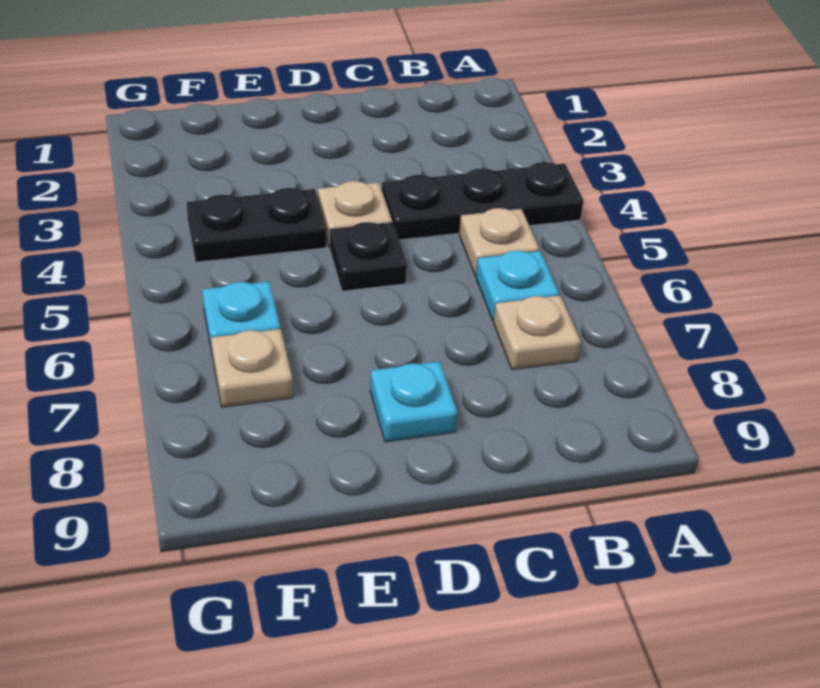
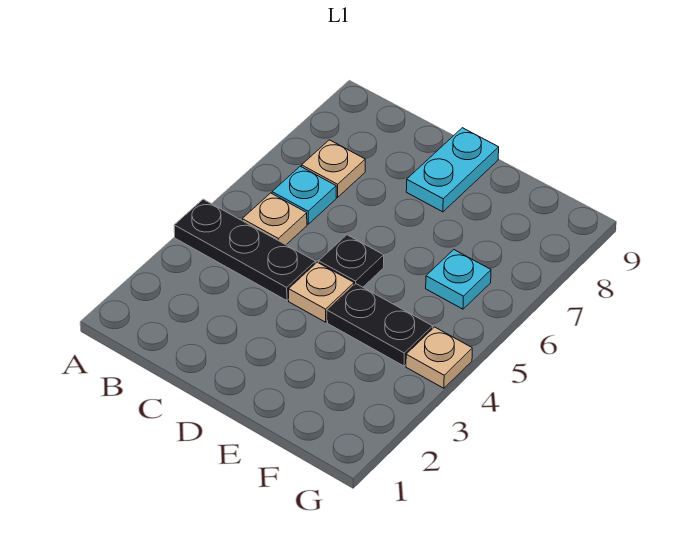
cyan 1x1 plate [370,362,458,442] -> cyan 1x2 plate [406,128,499,212]
tan 1x1 plate [211,329,293,407] -> tan 1x1 plate moved to [406,327,472,388]

